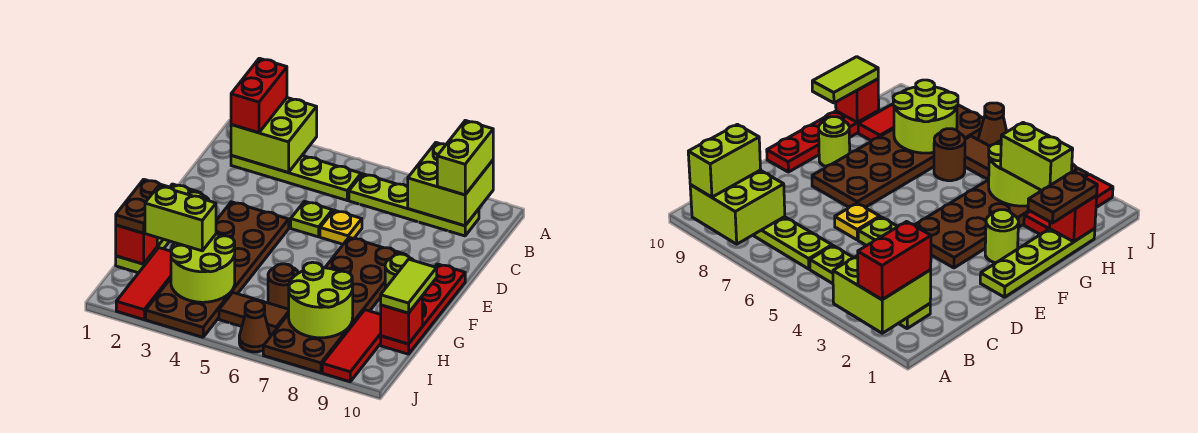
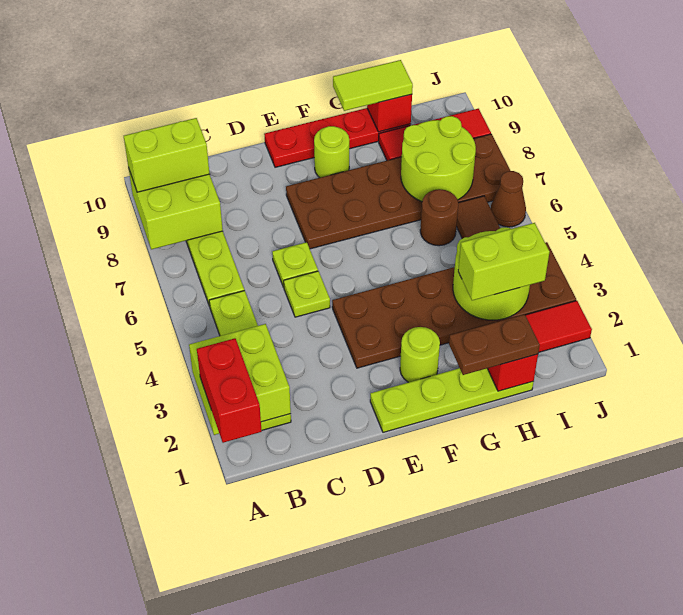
red 1x2 brick [231,58,287,133] -> red 1x2 brick turned to [197,338,262,443]
yellow 1x1 plate [320,210,362,244] -> lime 1x1 plate [272,242,318,287]
lime 1x2 brick [145,186,216,251] -> lime 1x2 brick turned to [458,223,549,300]

